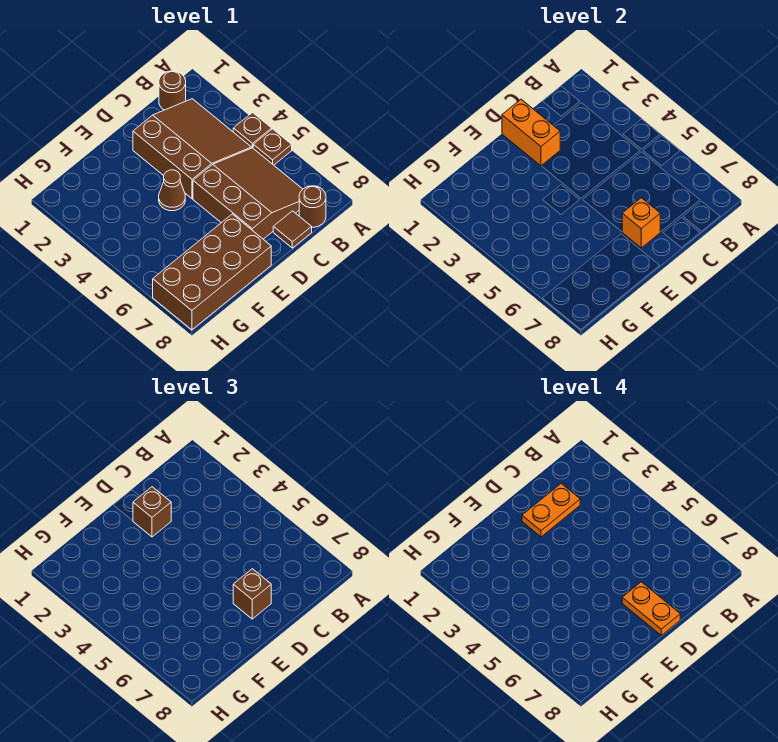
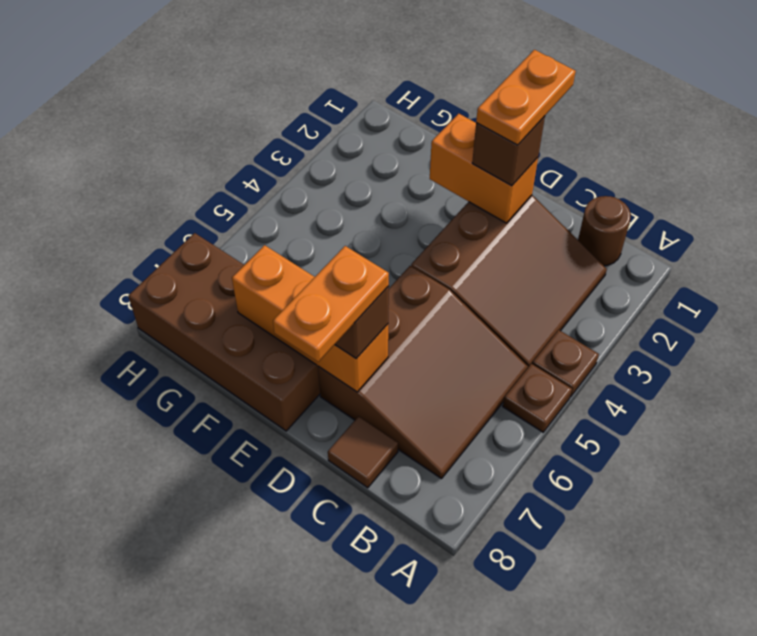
brown 1x1 round brick [299,186,326,227] -> none
orange 1x2 plate [522,483,580,537] -> orange 1x2 plate turned to [476,50,576,145]
orange 1x2 brick [502,99,560,166] -> orange 1x2 brick turned to [430,114,538,223]
orange 1x1 brick [622,198,660,248] -> orange 1x3 brick [232,245,388,392]
brown 1x1 cone [159,170,185,211] -> none

